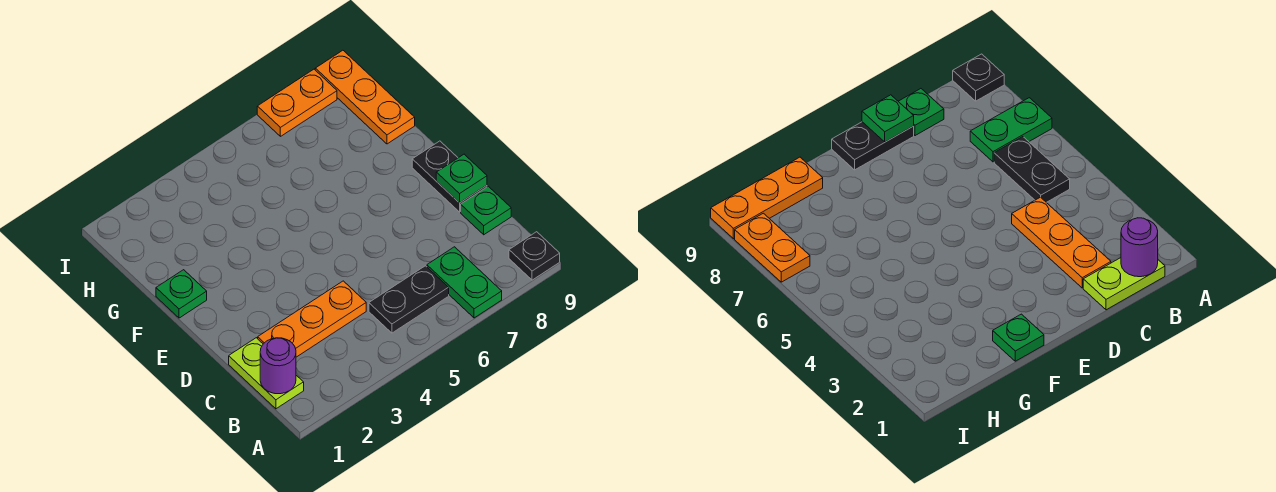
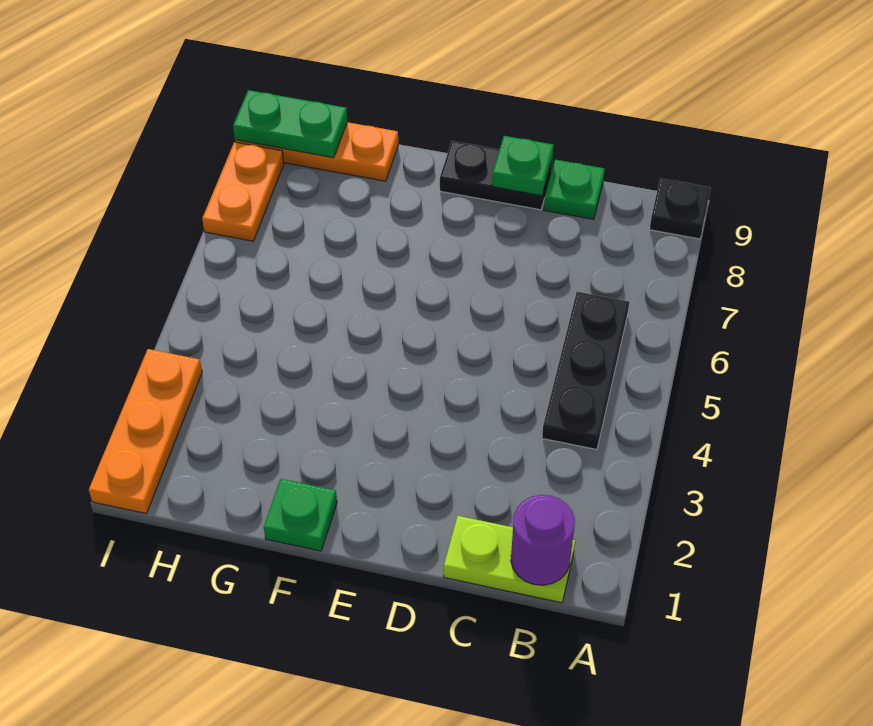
green 1x2 plate [427,247,502,318] -> green 1x2 plate moved to [233,90,347,158]
black 1x2 plate [369,266,449,333] -> black 1x3 plate [542,292,629,449]
orange 1x3 plate [258,281,366,357] -> orange 1x3 plate moved to [89,349,202,514]

